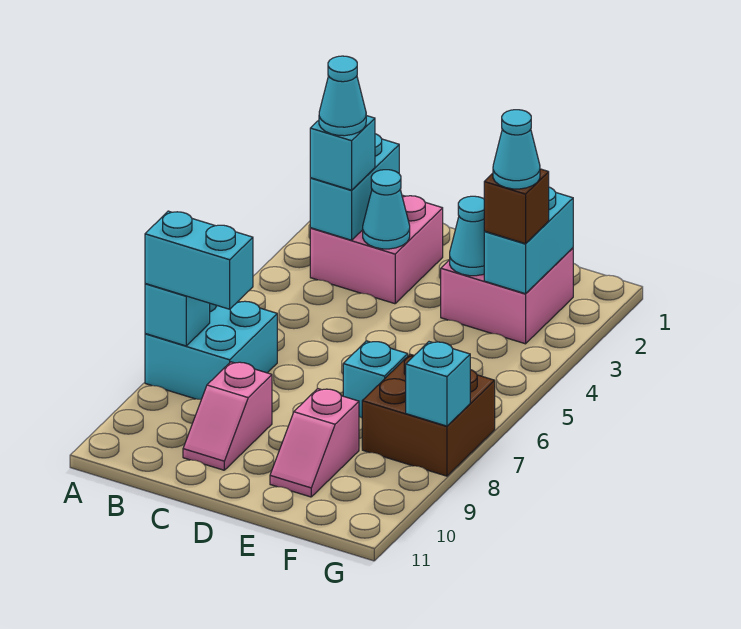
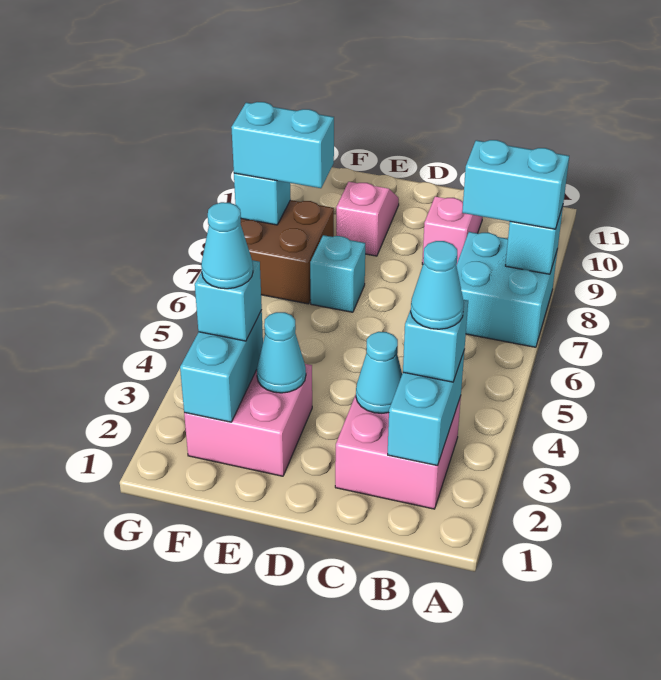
brown 1x1 brick [484,169,549,244] -> cyan 1x1 brick [195,260,262,341]
none -> cyan 1x2 brick [231,102,334,188]

